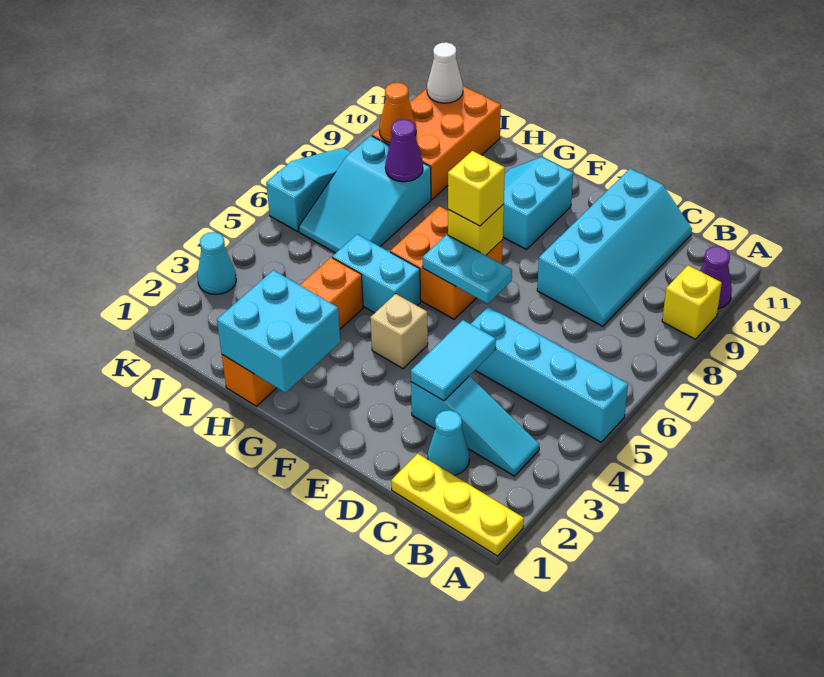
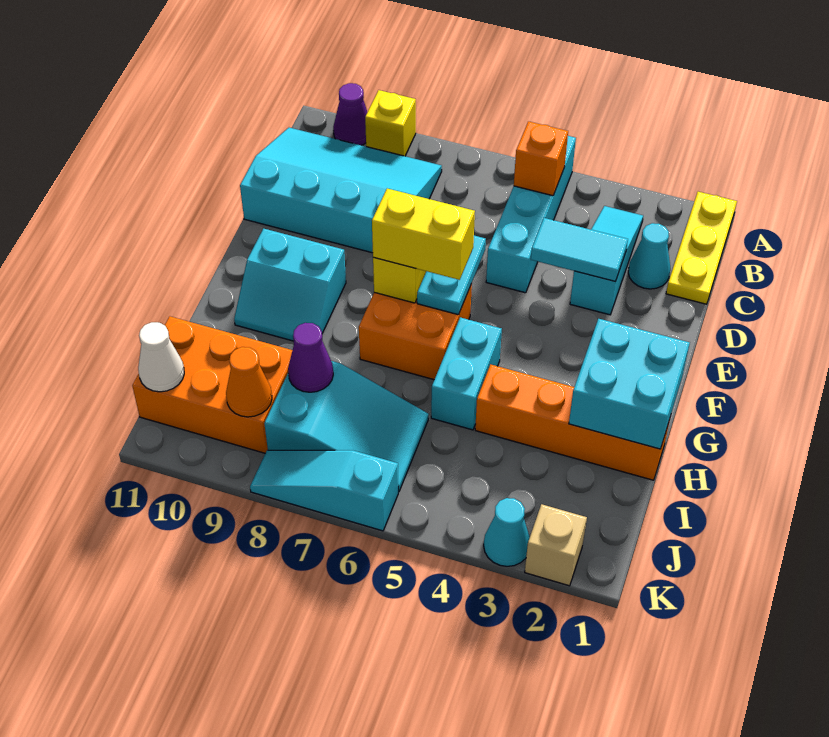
none -> orange 1x1 brick [514,121,568,196]
cyan 2x4 slope [537,169,692,326] -> cyan 3x4 slope [240,128,442,253]
tan 1x1 brick [370,294,428,369] -> tan 1x1 brick moved to [525,504,587,586]
yellow 1x1 brick [448,151,505,226] -> yellow 1x2 brick [372,189,475,280]

